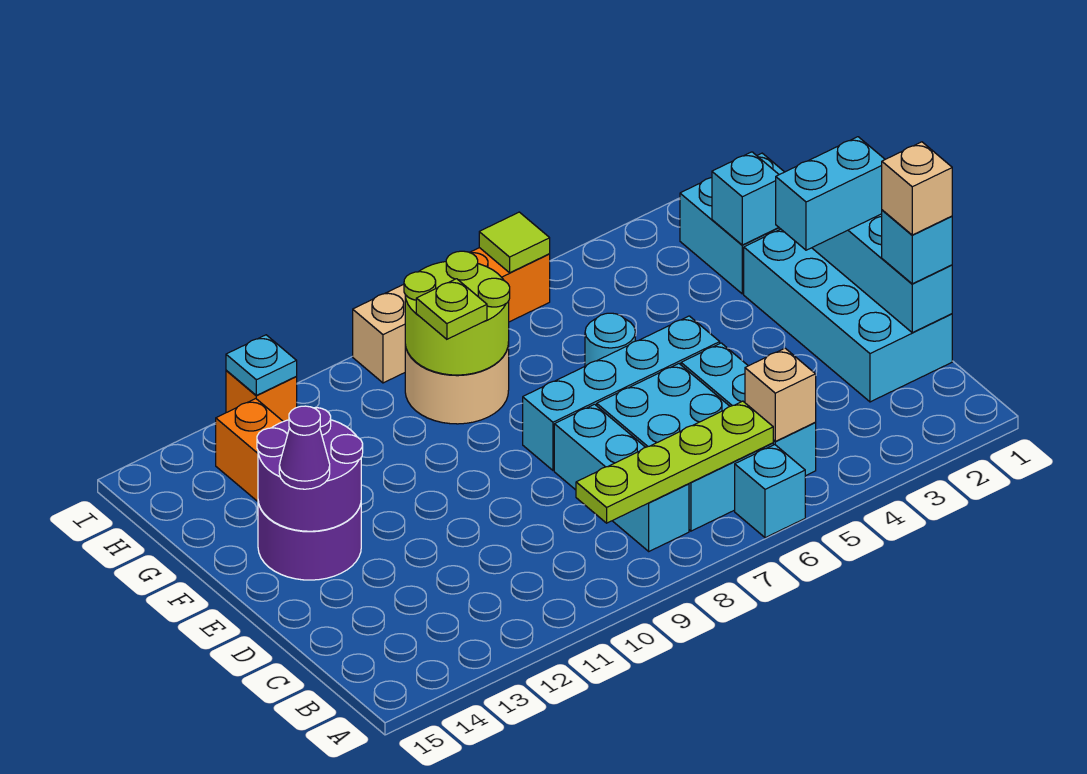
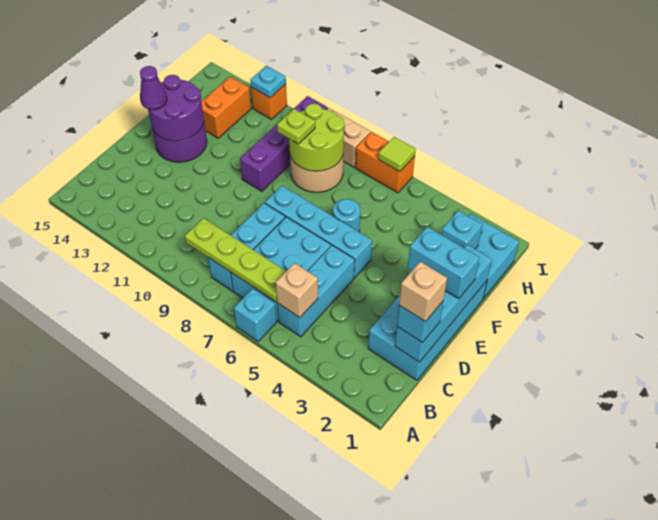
none -> purple 1x4 brick [240,96,327,191]

